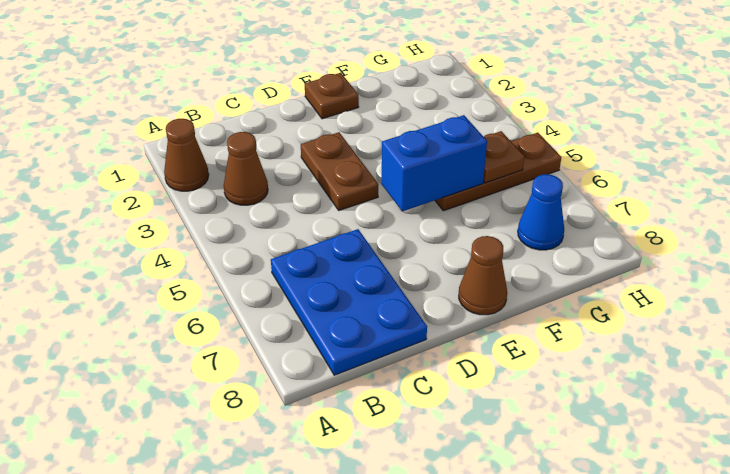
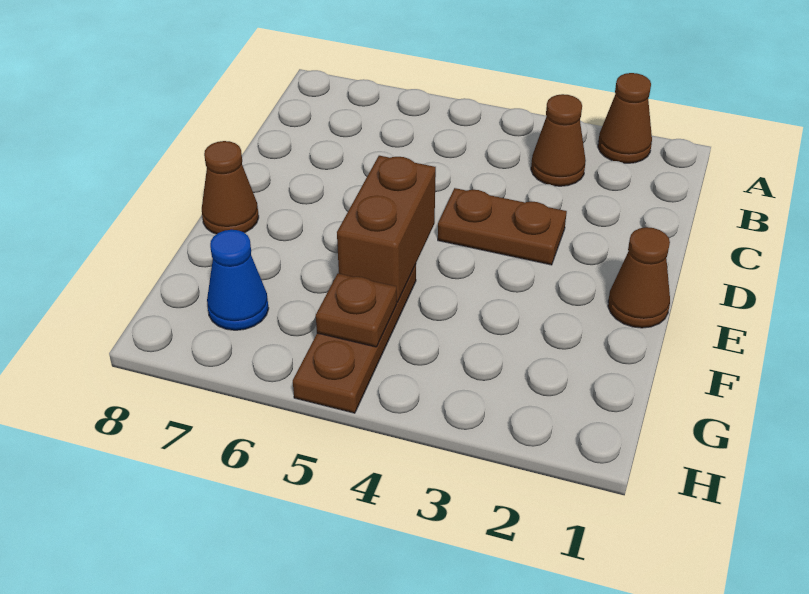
blue 2x3 plate [271,229,427,375] -> none
brown 1x1 plate [305,73,359,119] -> brown 1x1 cone [608,227,670,328]
blue 1x2 brick [382,115,487,211] -> brown 1x2 brick [337,156,436,302]

